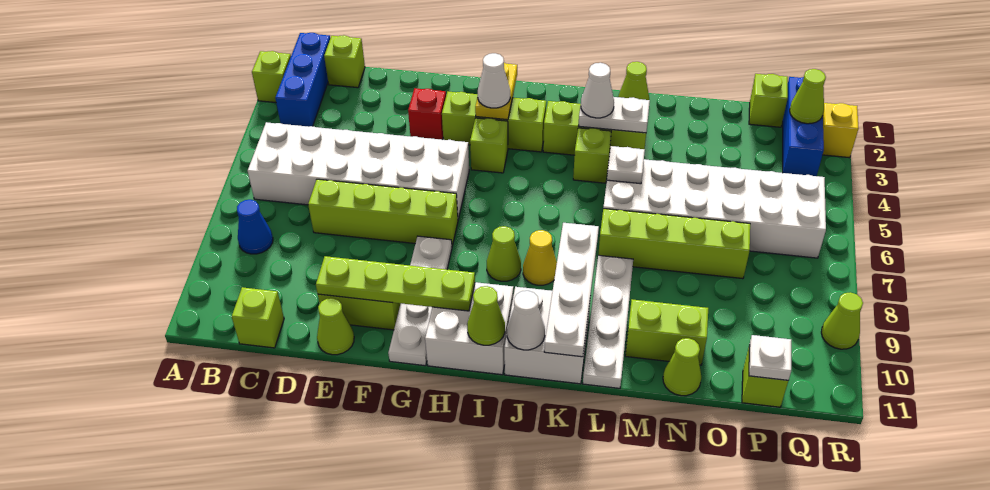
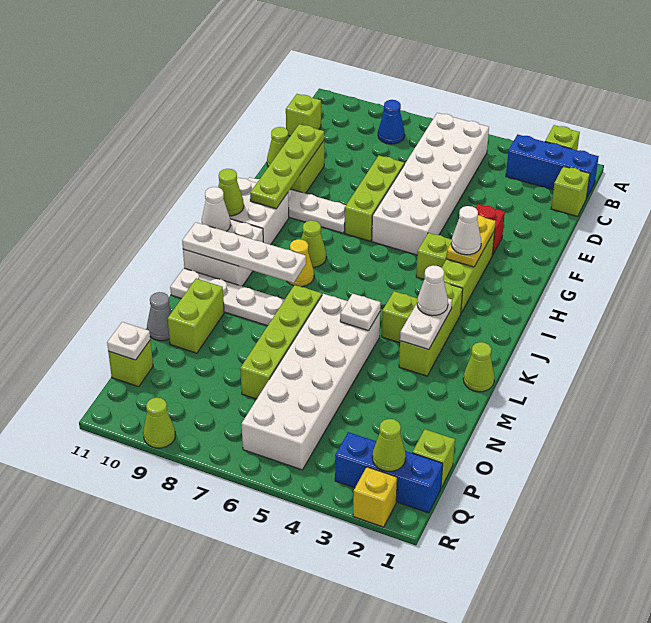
lime 1x4 brick [308,179,458,246] -> lime 1x3 brick [345,156,404,241]
yellow 1x2 plate [475,63,517,120] -> yellow 1x2 plate turned to [446,215,496,267]
lime 1x1 cone [663,338,701,396] -> grey 1x1 cone [147,292,172,341]

